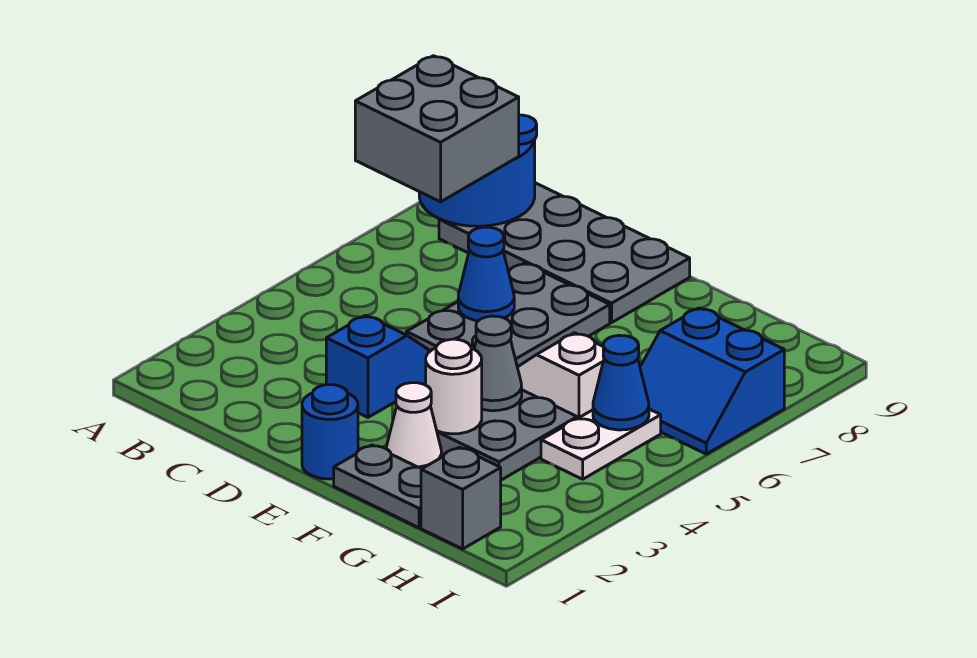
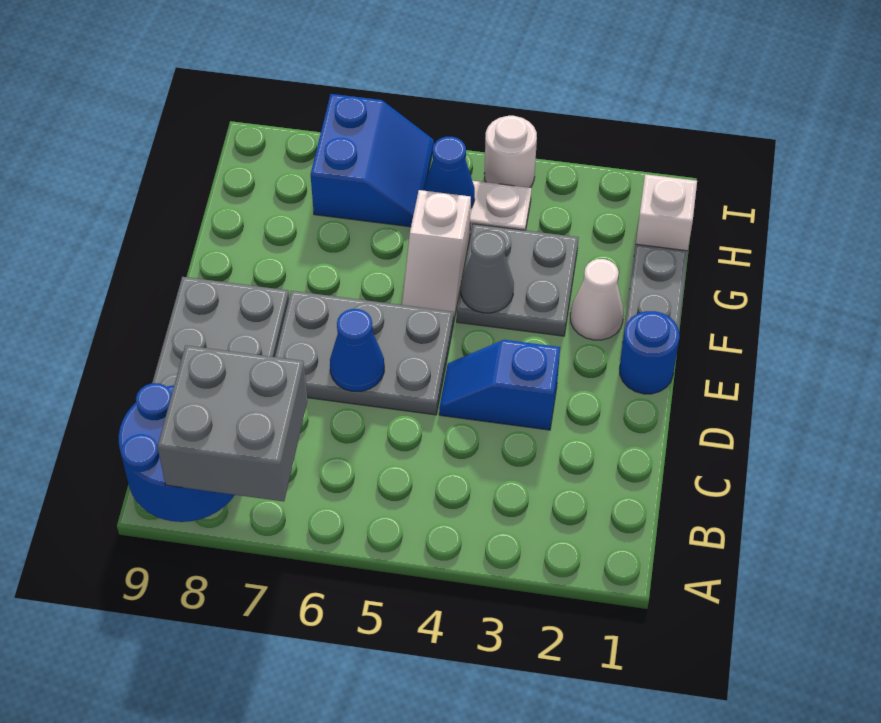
white 1x1 round brick [426,339,482,434] -> white 1x1 round brick moved to [484,116,537,188]
grey 1x1 brick [421,447,501,549] -> white 1x1 brick [636,174,697,251]

